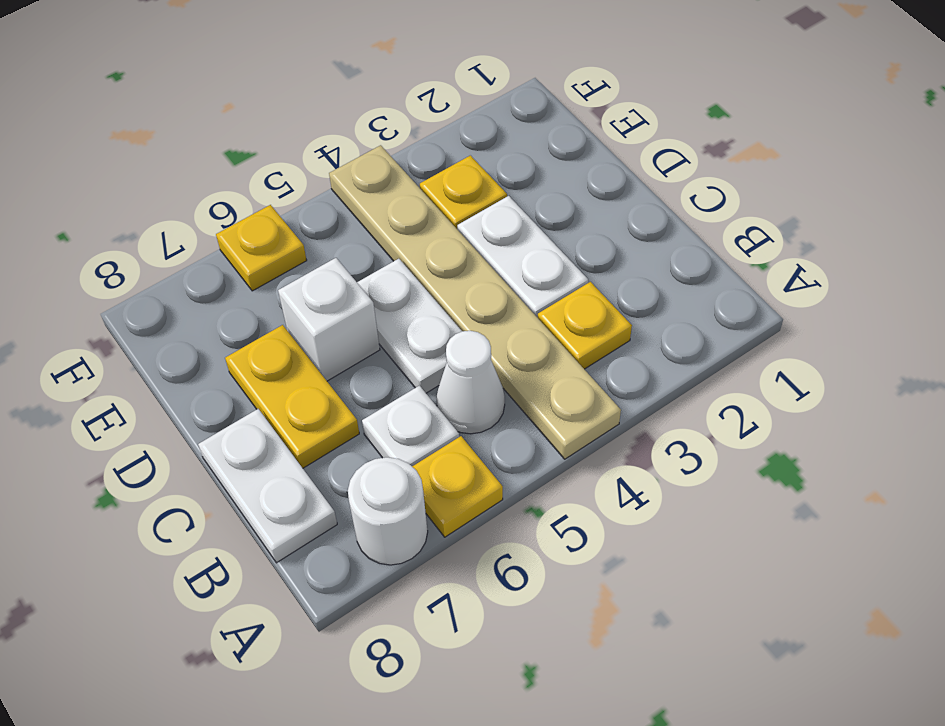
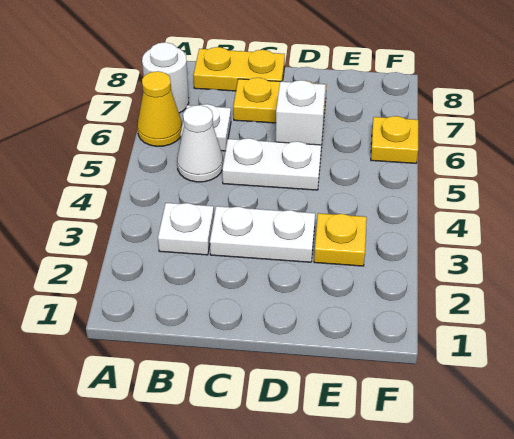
tan 1x6 plate [329,145,621,459] -> none
yellow 1x1 plate [412,436,503,537] -> yellow 1x1 cone [138,71,182,146]
yellow 1x1 plate [538,282,632,369] -> white 1x1 plate [158,203,214,255]
white 1x2 plate [198,409,337,563] -> yellow 1x2 plate [193,47,285,91]

